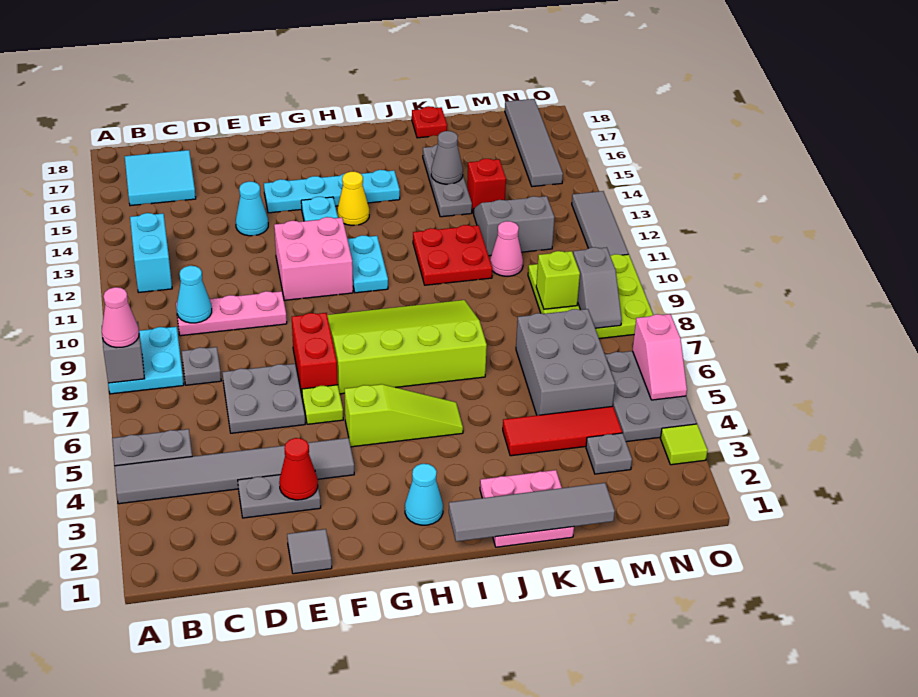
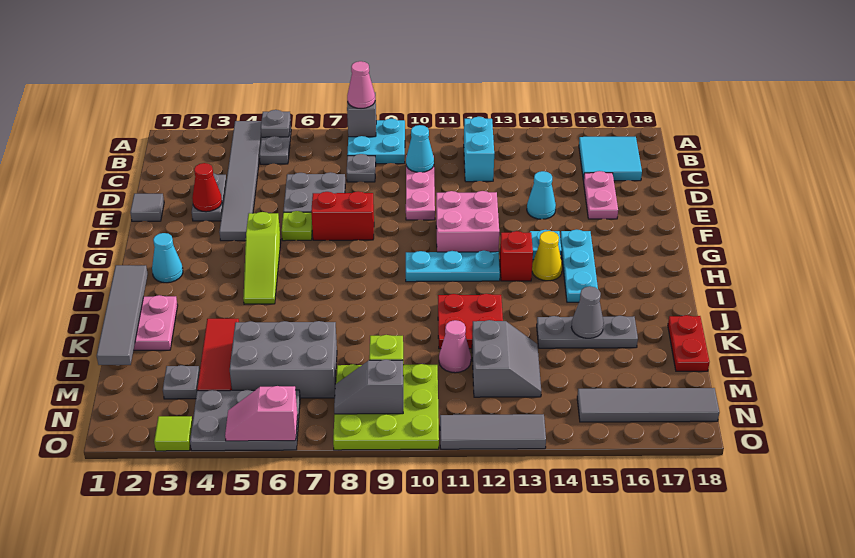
none -> grey 1x1 plate [261,110,291,137]
cyan 1x2 brick [130,213,172,292] -> cyan 1x2 brick turned to [464,117,494,182]
none -> pink 1x2 plate [584,171,618,219]
cyan 1x4 plate [264,170,400,213] -> cyan 1x3 plate [560,230,598,302]
lime 3x4 slope [327,300,487,394] -> none
cyan 1x2 plate [347,235,388,293] -> cyan 1x3 plate [406,251,500,282]
red 1x1 plate [412,106,447,138] -> red 1x2 plate [668,315,709,371]
red 1x1 brick [467,159,506,213] -> red 1x1 brick moved to [500,231,533,281]

